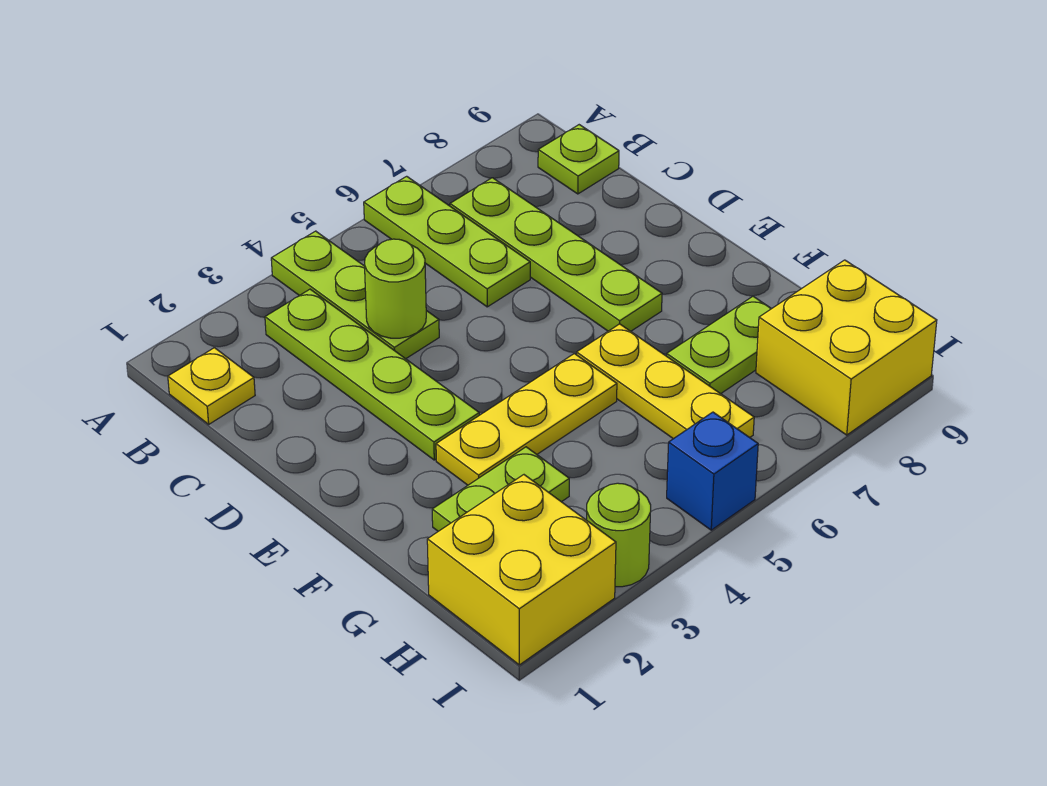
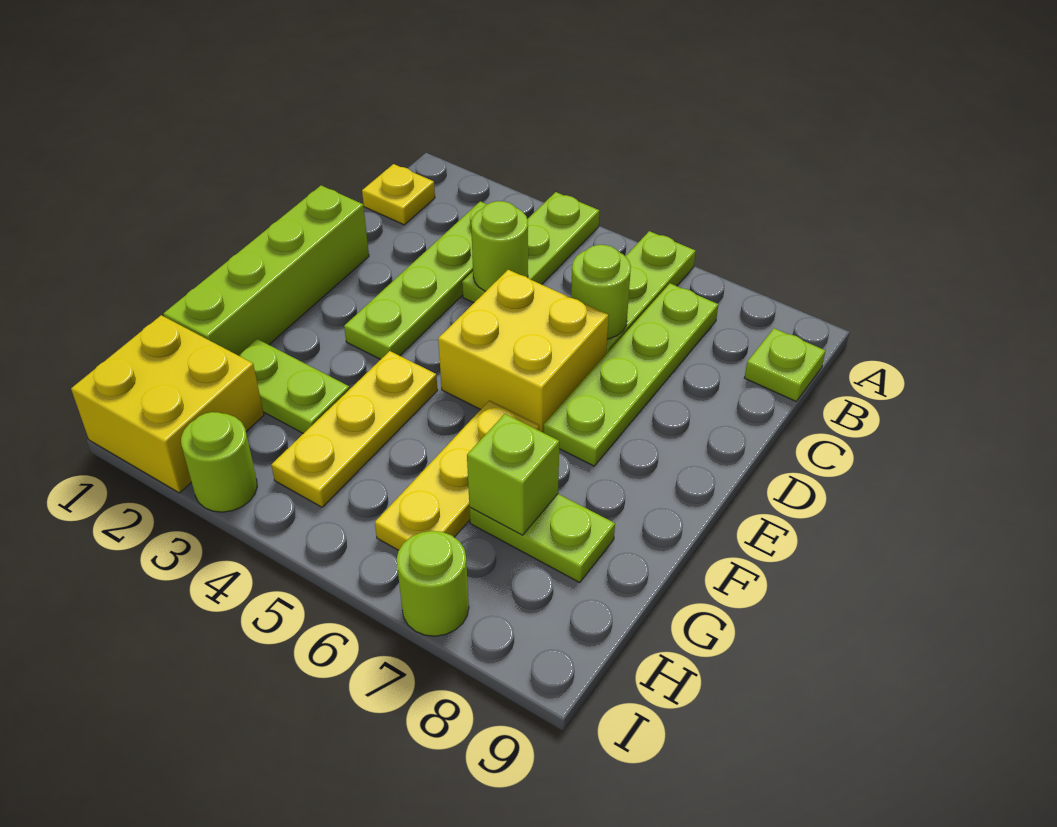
none -> lime 1x1 round brick [571,245,631,339]
none -> lime 1x4 brick [164,186,369,355]
yellow 1x3 plate [436,354,617,485] -> yellow 1x3 plate turned to [271,351,438,507]
none -> lime 1x1 brick [467,414,559,535]
yellow 2x2 brick [756,260,937,435] -> yellow 2x2 brick moved to [438,270,609,433]
blue 1x1 brick [667,412,758,530] -> none
none -> lime 1x1 round brick [397,531,469,636]

